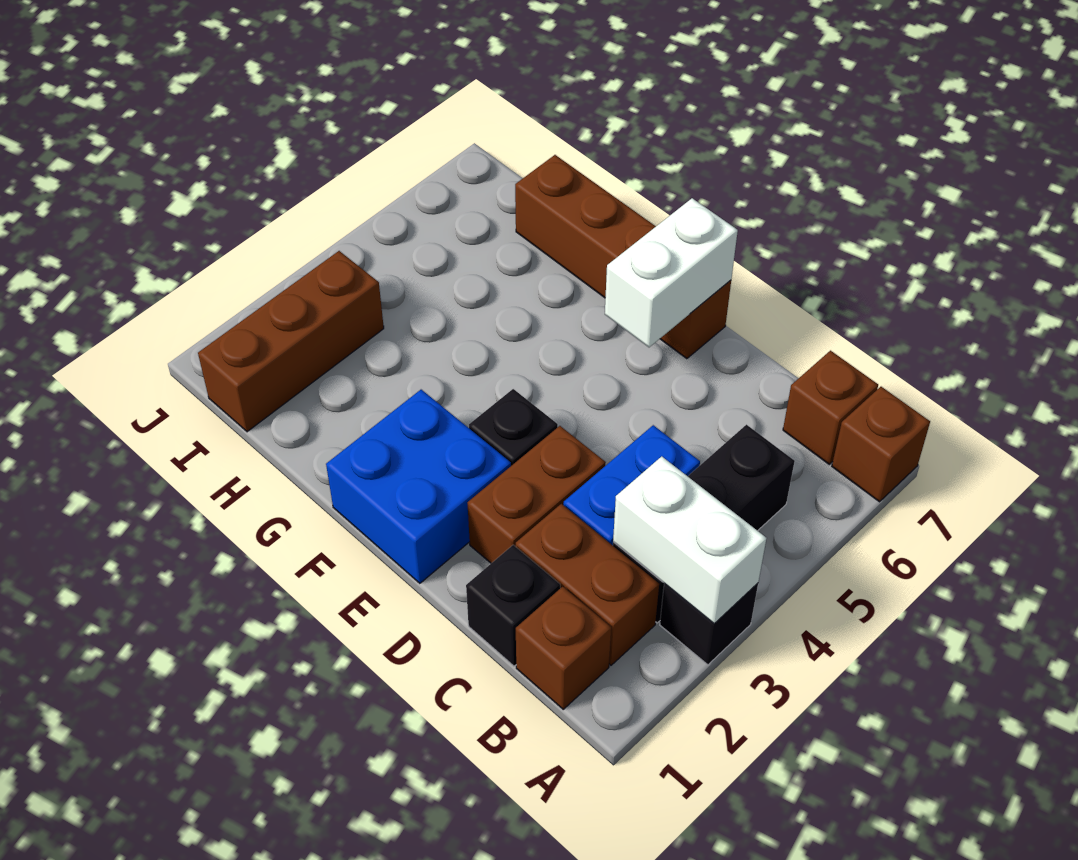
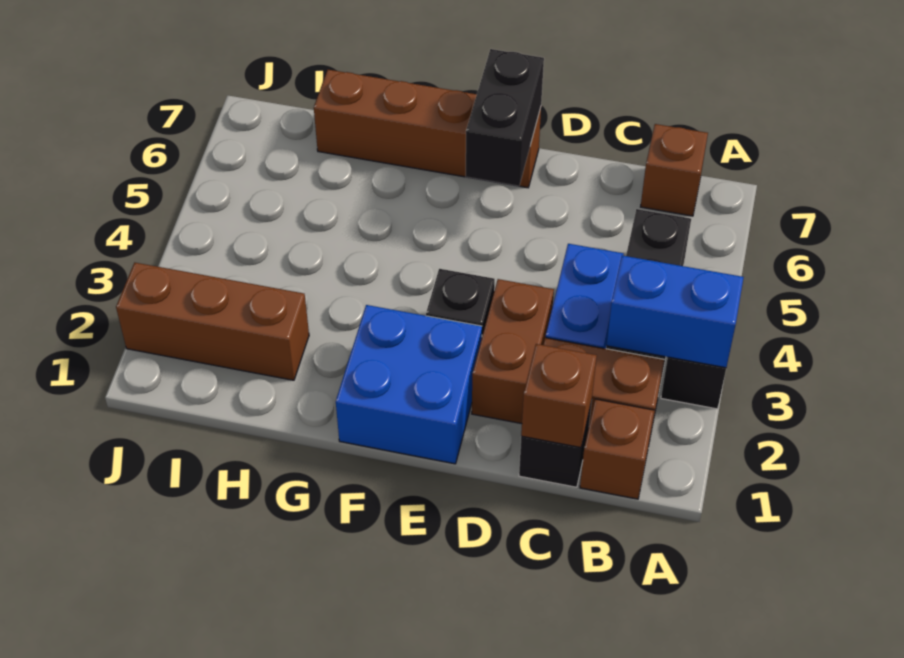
white 1x2 brick [613,456,767,624] -> blue 1x2 brick [606,256,744,368]
brown 1x1 brick [832,387,930,502] -> brown 1x1 brick moved to [521,344,597,448]
white 1x2 brick [605,198,738,347] -> black 1x2 brick [466,49,544,186]
brown 1x3 brick [198,251,384,432] -> brown 1x3 brick turned to [116,263,309,380]

